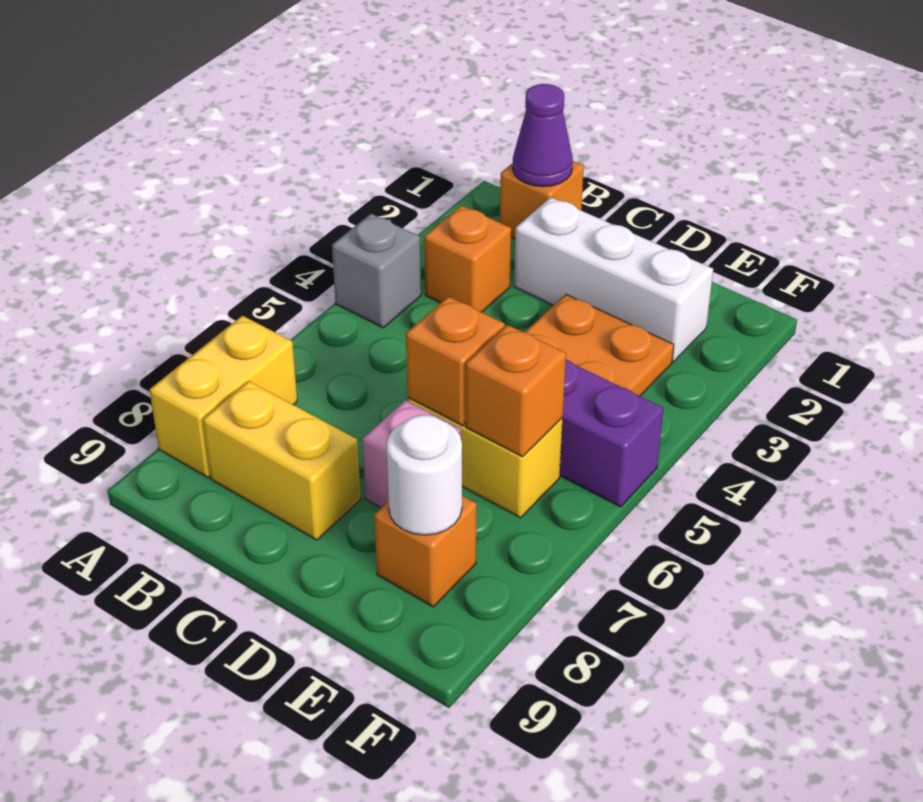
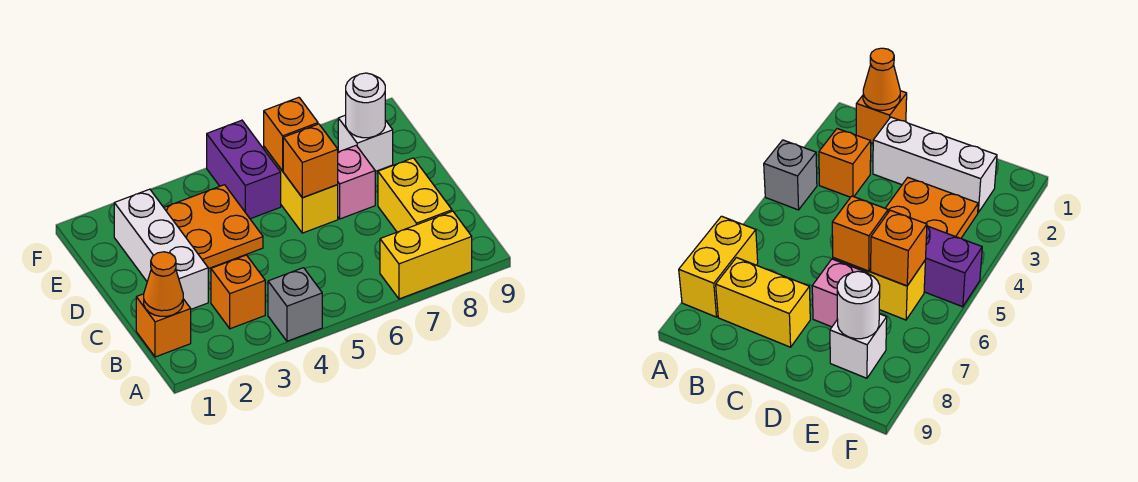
purple 1x1 cone [512,84,573,187] -> orange 1x1 cone [144,252,183,316]
orange 1x1 brick [374,496,476,607] -> white 1x1 brick [338,115,393,171]

